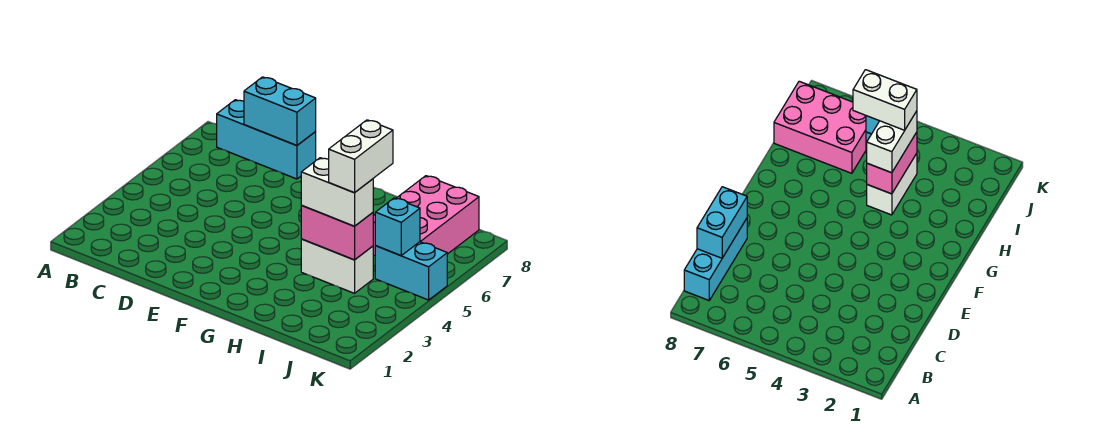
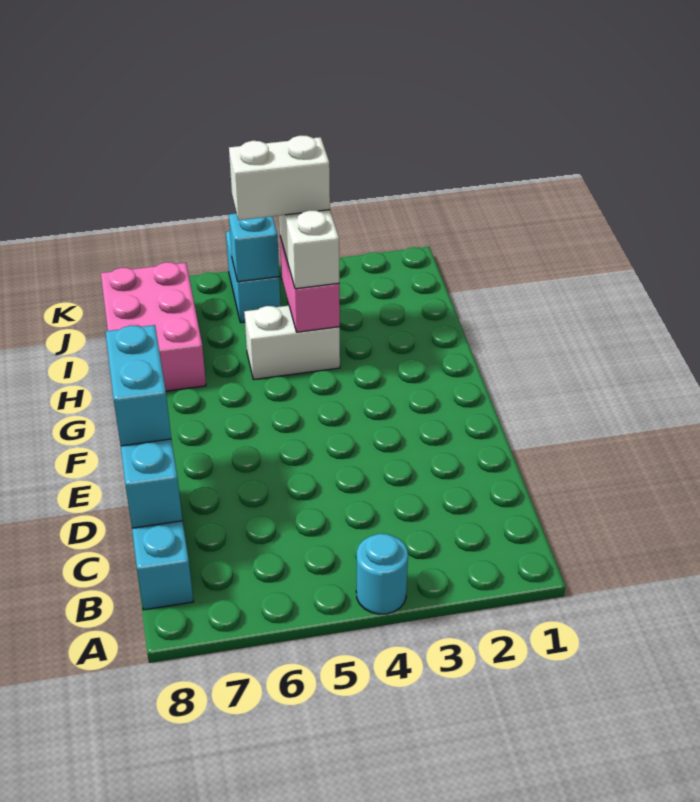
none -> cyan 1x1 round brick [356,534,408,614]
none -> cyan 1x2 brick [105,325,171,446]
white 1x2 brick [301,239,373,293] -> white 1x2 brick turned to [244,306,340,380]
pink 2x3 brick [373,176,479,256] -> pink 2x3 brick turned to [101,262,206,391]

